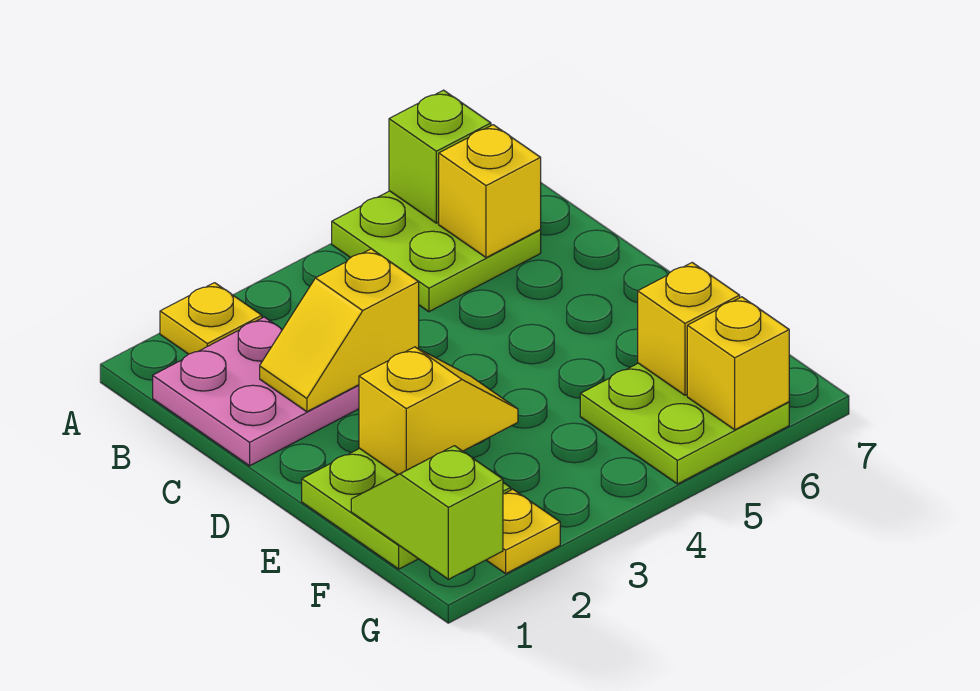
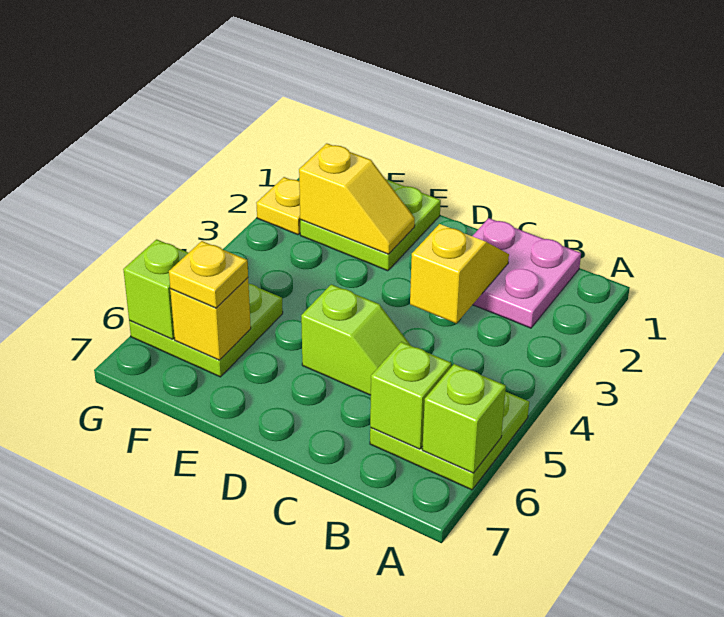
yellow 1x1 plate [160,283,262,354] -> yellow 1x1 plate moved to [169,241,248,308]
yellow 1x1 brick [439,125,541,258] -> lime 1x1 brick [370,342,451,449]
yellow 1x2 slope [359,347,518,475] -> yellow 1x2 slope turned to [299,143,415,254]
lime 1x2 slope [351,446,503,579] -> lime 1x2 slope moved to [301,284,411,395]
yellow 1x1 brick [687,297,789,430] -> lime 1x1 brick [123,239,188,339]

